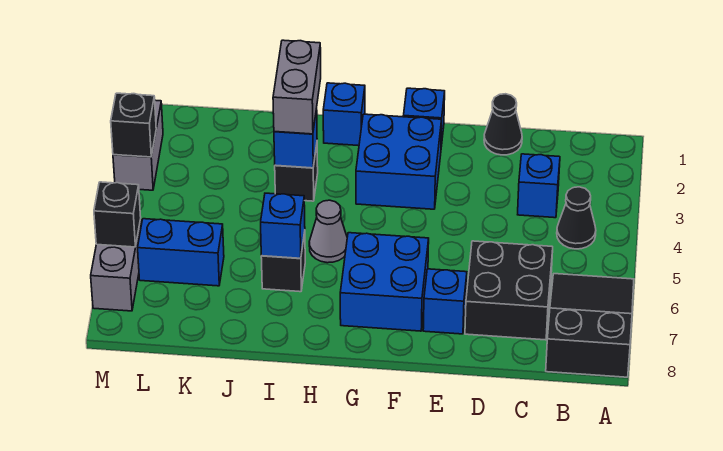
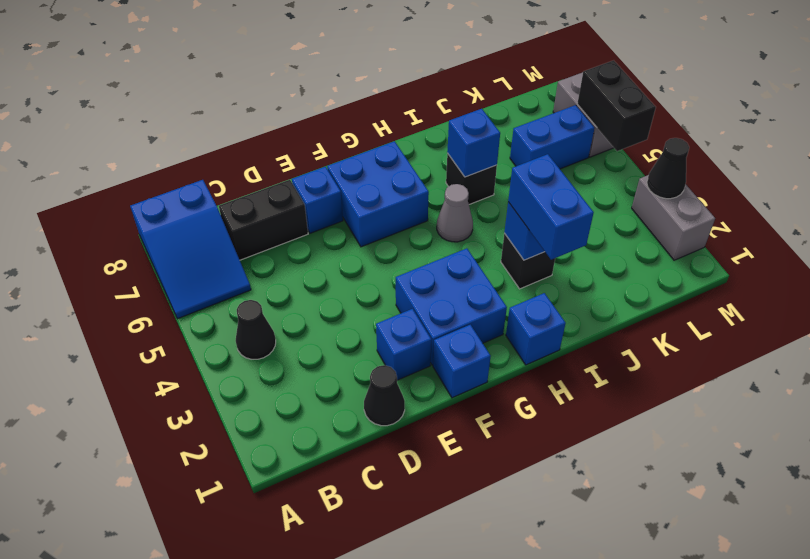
black 2x3 slope [546,274,634,377] -> blue 2x3 slope [130,180,251,319]
blue 1x1 brick [518,154,560,218] -> blue 1x1 brick moved to [376,309,431,380]
black 2x2 brick [465,241,553,340] -> black 1x2 brick [219,180,308,260]
grey 1x2 brick [273,40,321,134] -> blue 1x2 brick [508,154,594,260]
black 1x1 brick [111,93,156,157] -> black 1x1 cone [647,138,689,199]
black 1x1 brick [94,182,141,247] -> black 1x2 brick [577,60,656,151]

